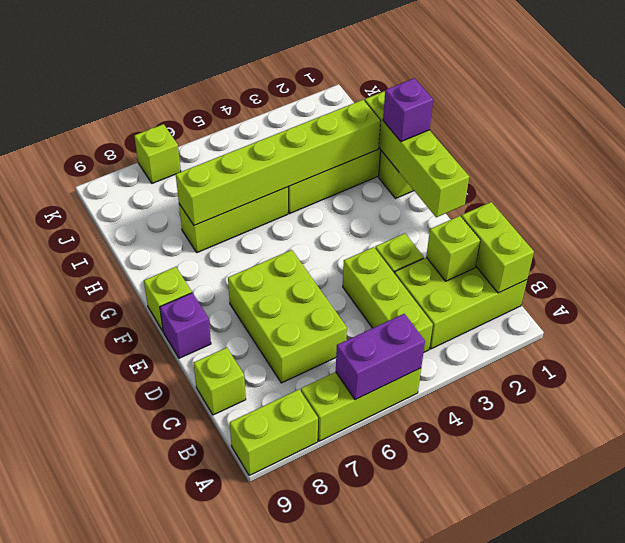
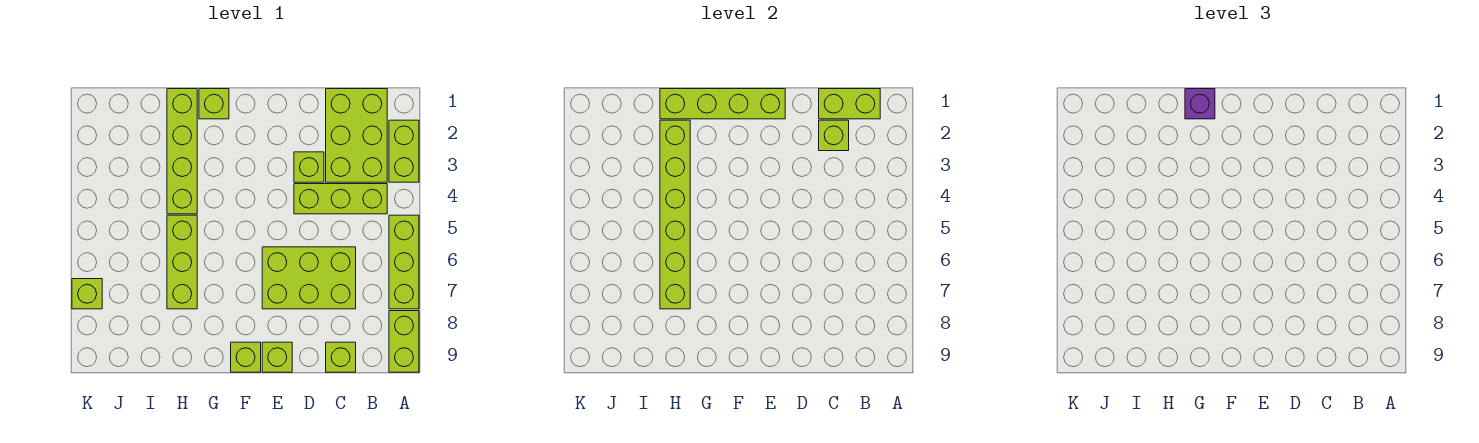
none -> lime 1x2 brick [389,120,419,182]
purple 1x2 brick [336,314,425,400] -> none
purple 1x1 brick [160,293,211,358] -> lime 1x1 brick [262,342,292,372]

